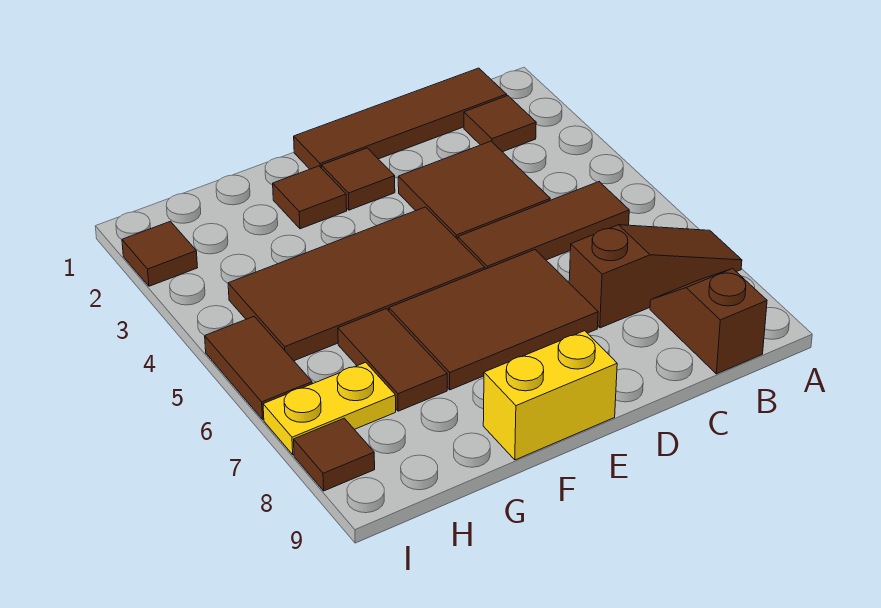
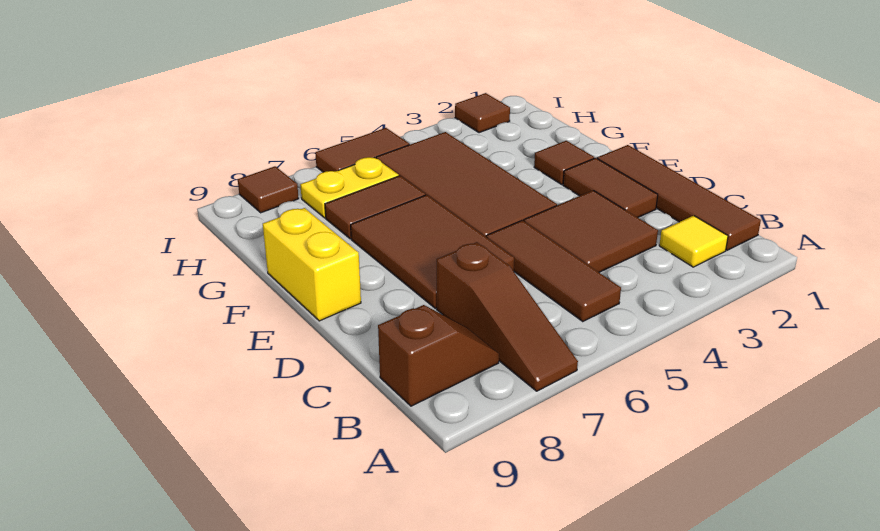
brown 1x1 tile [464,96,536,152] -> yellow 1x1 tile [659,216,728,267]
brown 1x1 tile [321,148,395,210] -> brown 1x2 tile [563,158,658,218]
yellow 1x2 plate [263,362,396,455] -> yellow 1x2 plate turned to [300,157,399,218]

